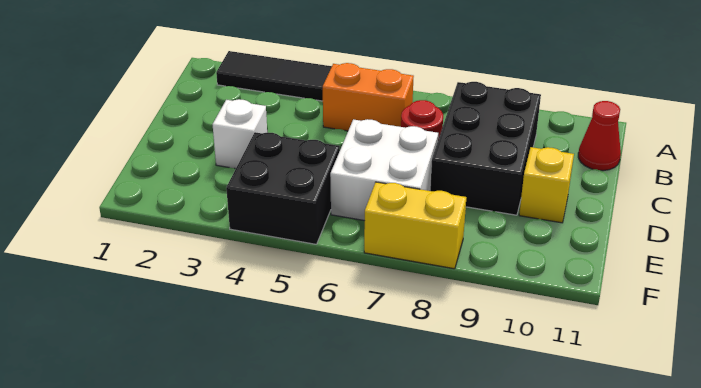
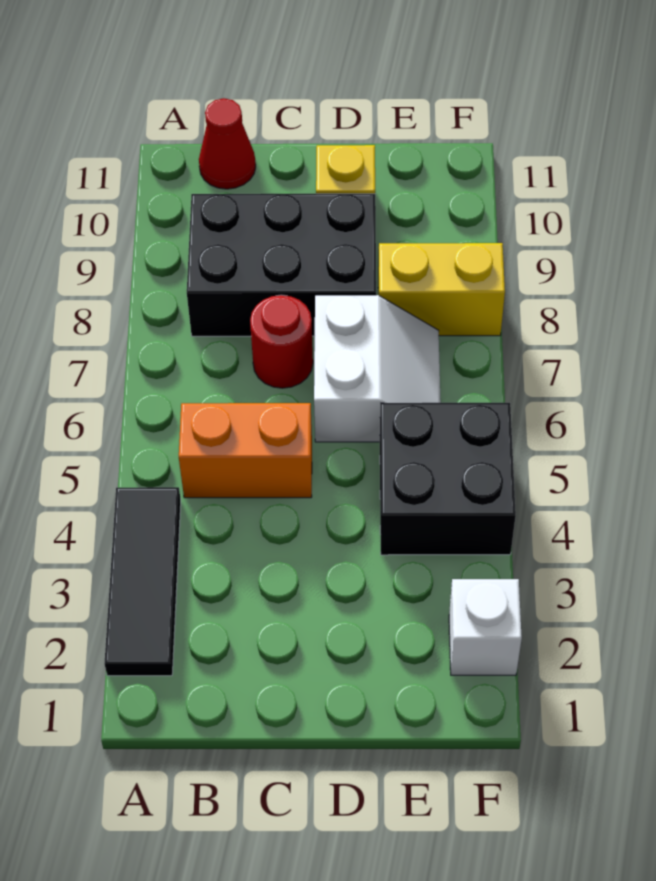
orange 1x2 brick [323,63,414,131] -> orange 1x2 brick turned to [179,403,312,498]
white 1x1 brick [212,99,267,169] -> white 1x1 brick moved to [449,579,522,675]
white 2x2 brick [330,119,438,221] -> white 2x2 slope [314,295,441,442]
yellow 1x2 brick [364,182,466,269] -> yellow 1x2 brick turned to [378,243,505,336]

